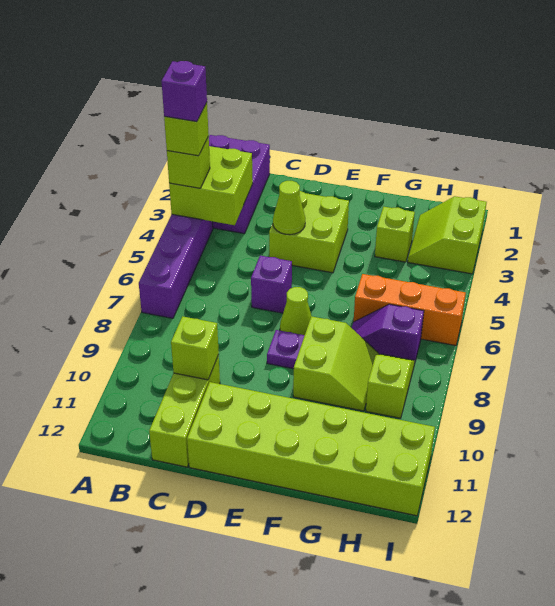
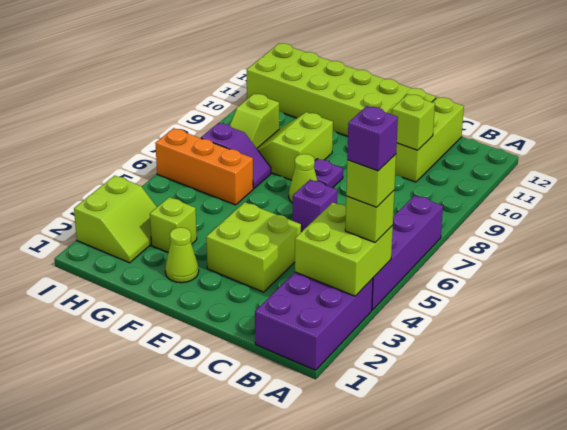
lime 1x1 cone [273,181,305,235] -> lime 1x1 cone moved to [165,227,199,283]

